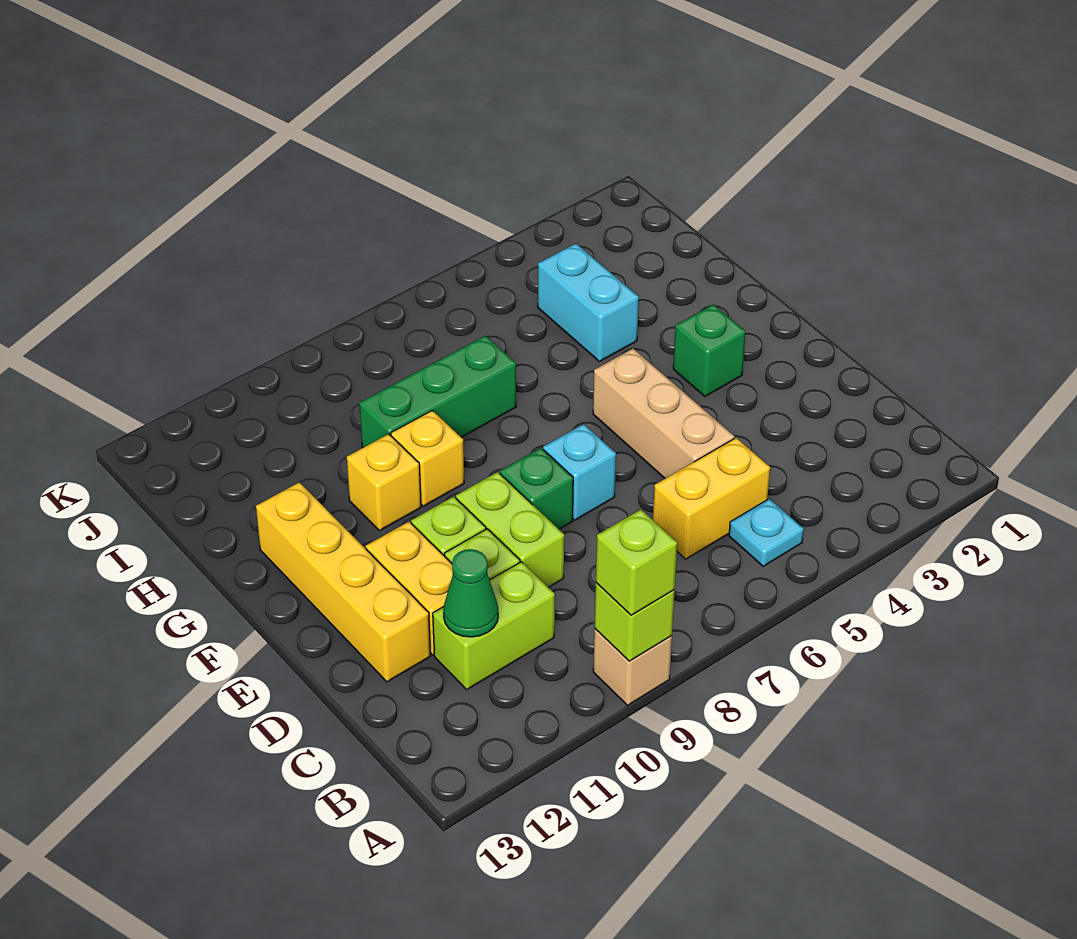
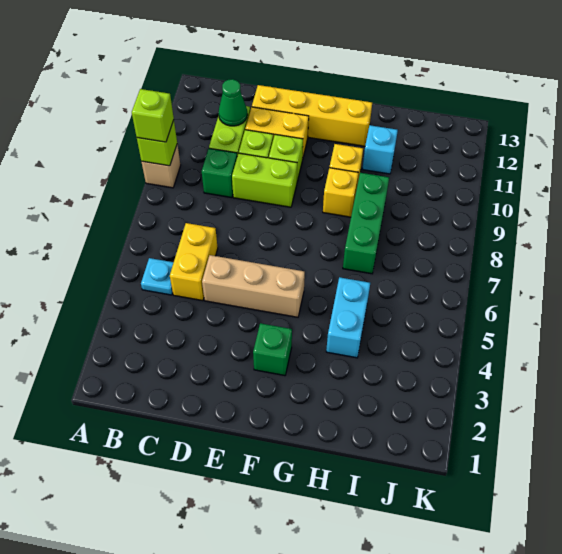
cyan 1x1 brick [543,424,616,520] -> cyan 1x1 brick moved to [362,125,398,174]
green 1x1 brick [500,448,573,529] -> green 1x1 brick moved to [202,148,237,198]
cyan 1x2 brick [538,244,639,361] -> cyan 1x2 brick turned to [326,277,370,358]

